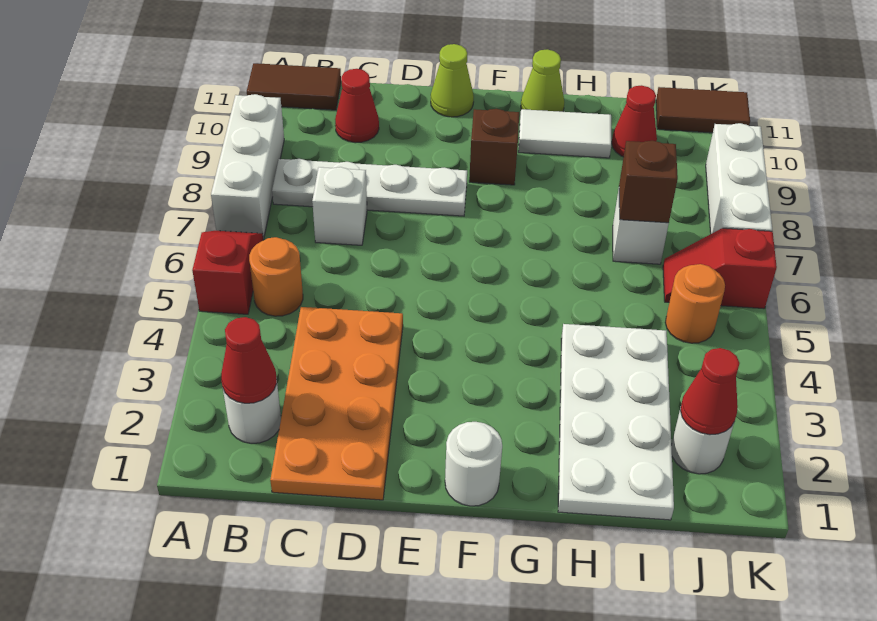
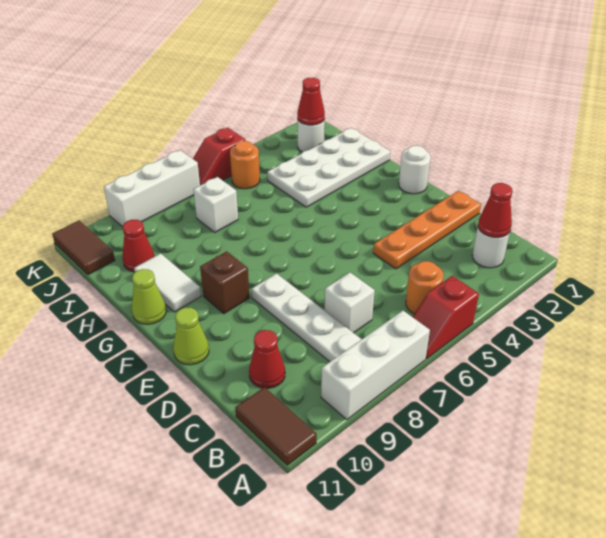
orange 2x4 plate [270,307,403,500] -> orange 1x4 plate [373,191,481,269]
brown 1x1 brick [619,141,678,223] -> none
red 1x2 slope [663,228,777,309] -> red 1x2 slope turned to [193,128,245,185]

